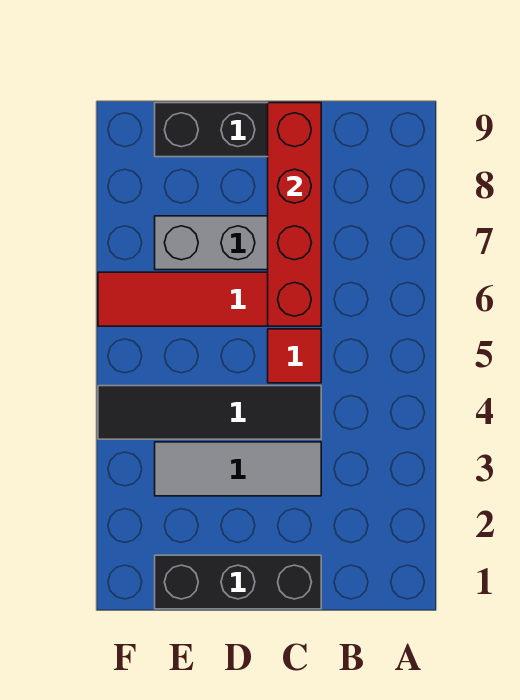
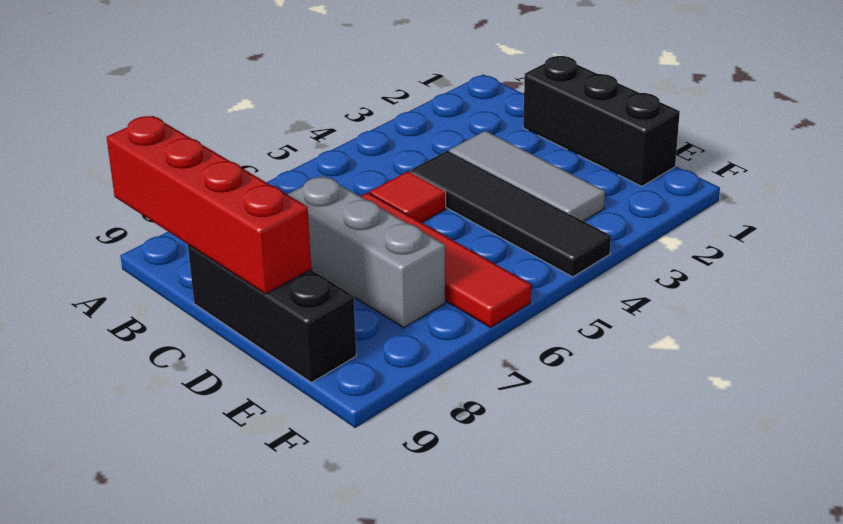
red 1x4 brick [268,103,321,326] -> red 1x4 brick turned to [107,116,311,294]

